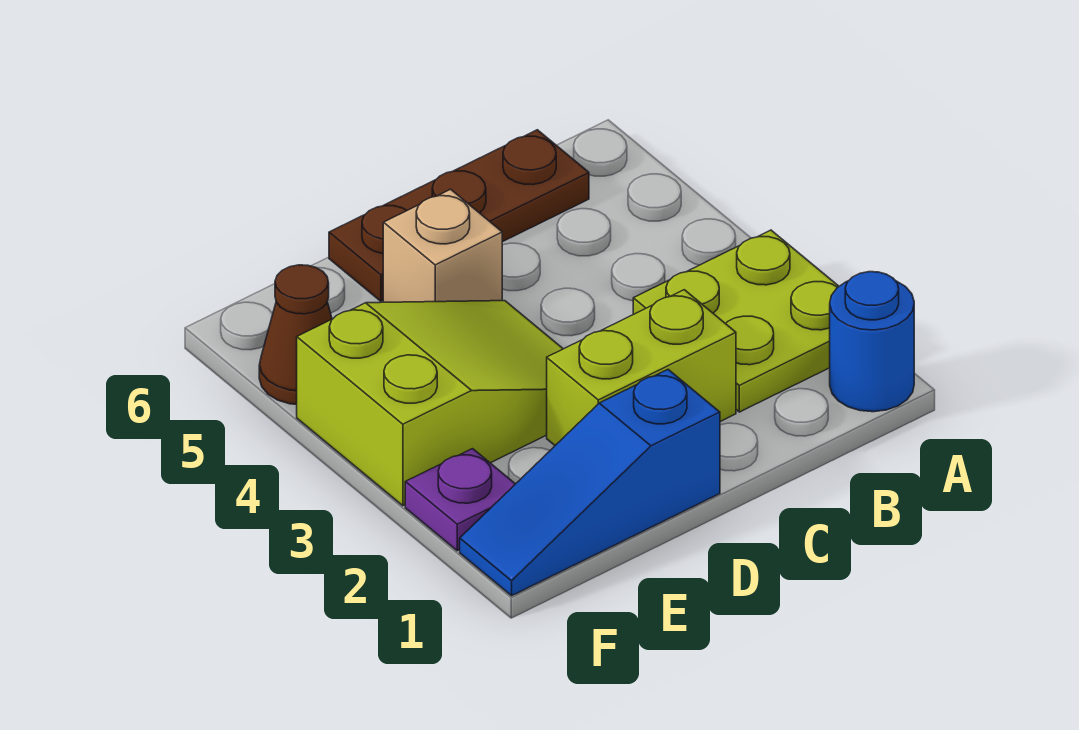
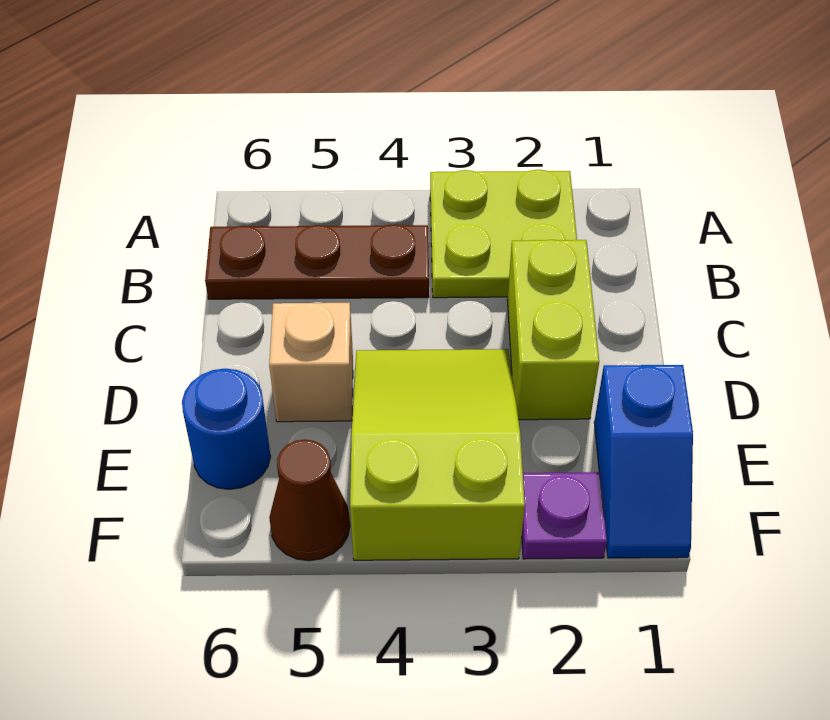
blue 1x1 round brick [830,272,914,412] -> blue 1x1 round brick moved to [182,369,271,489]
brown 1x3 plate [329,130,589,301] -> brown 1x3 plate turned to [205,225,429,299]
blue 1x3 slope [460,370,720,596] -> blue 1x2 slope [594,365,693,558]

